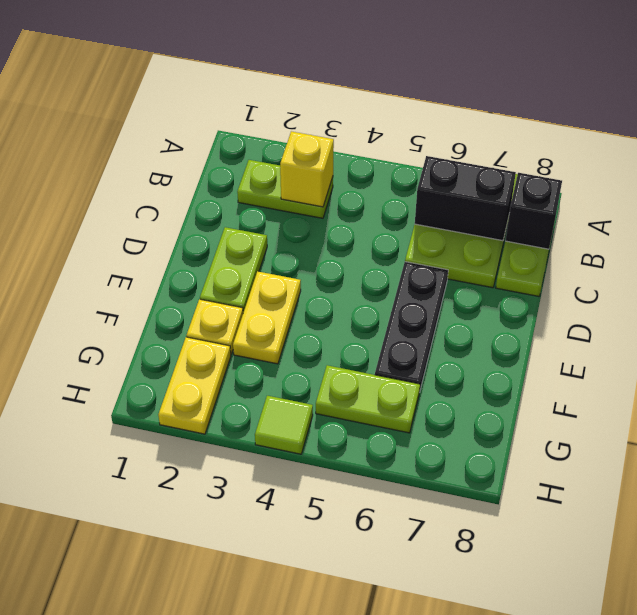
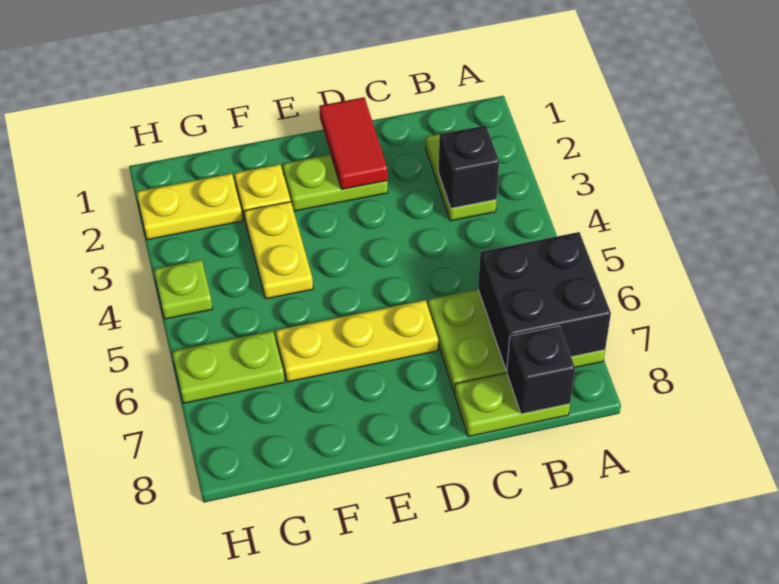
yellow 1x1 brick [280,131,334,207] -> black 1x1 brick [438,125,499,208]
black 1x2 brick [415,156,516,241] -> black 2x2 brick [478,232,611,370]
none -> red 1x2 tile [319,97,388,189]
black 1x3 plate [375,262,448,390] -> yellow 1x3 plate [276,300,438,382]
yellow 1x2 plate [233,271,301,364] -> yellow 1x2 plate turned to [244,202,313,299]
lime 1x2 plate [316,365,420,433] -> lime 1x2 plate turned to [172,331,285,403]
lime 1x1 tile [255,396,313,454] -> lime 1x1 plate [154,260,212,319]

